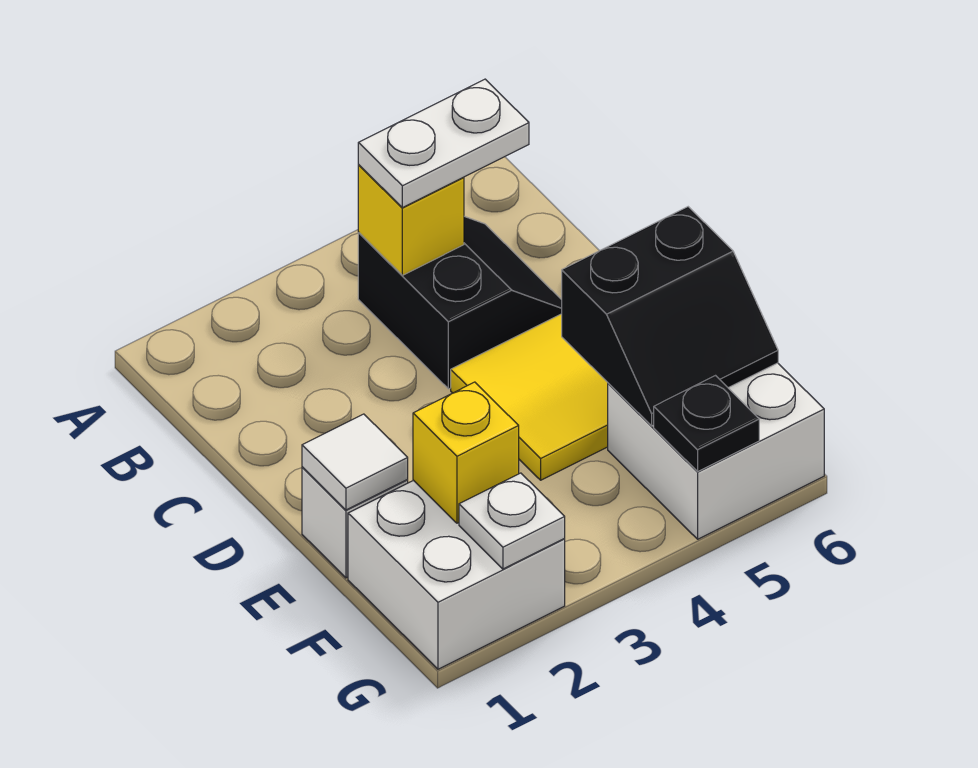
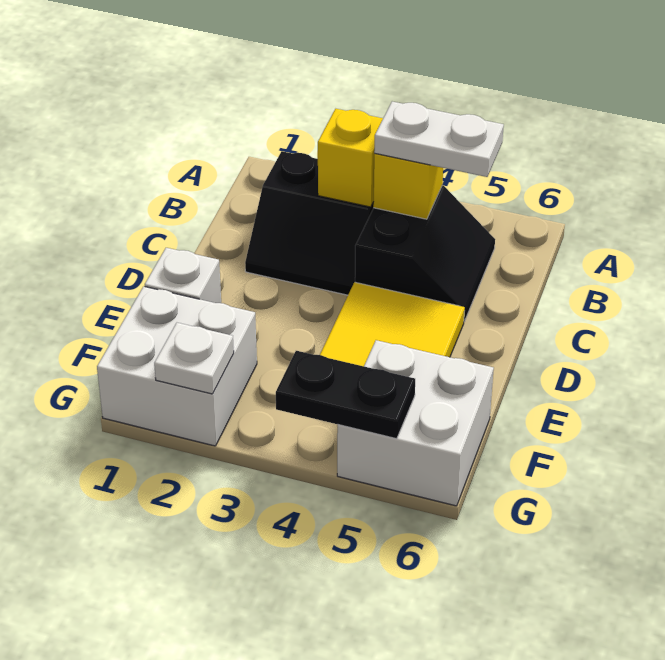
white 1x1 tile [302,414,408,510] -> none
black 2x2 slope [562,207,778,426] -> black 2x2 slope moved to [245,151,374,295]
yellow 1x1 brick [413,382,519,523] -> yellow 1x1 brick moved to [318,109,383,207]
black 1x1 plate [654,376,759,471] -> black 1x2 plate [276,351,415,439]

